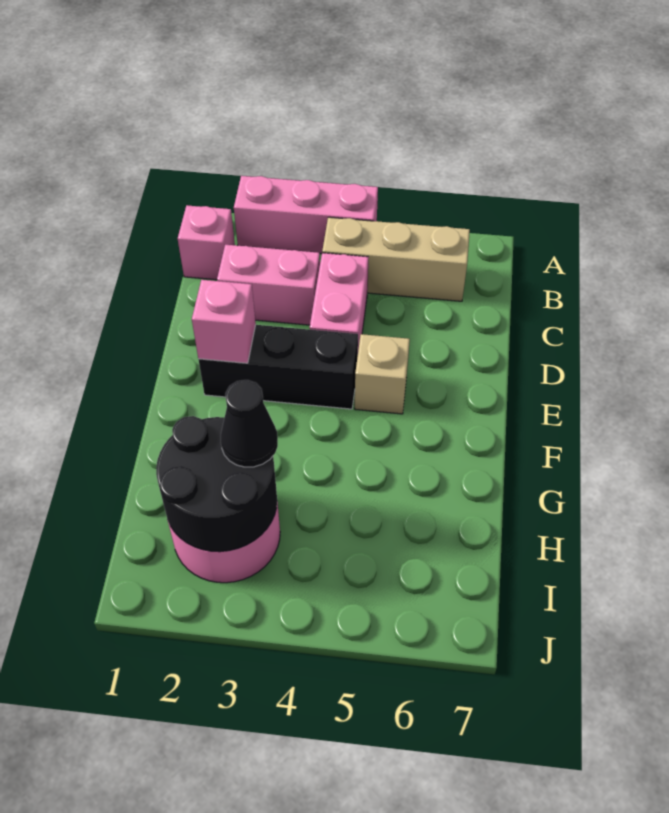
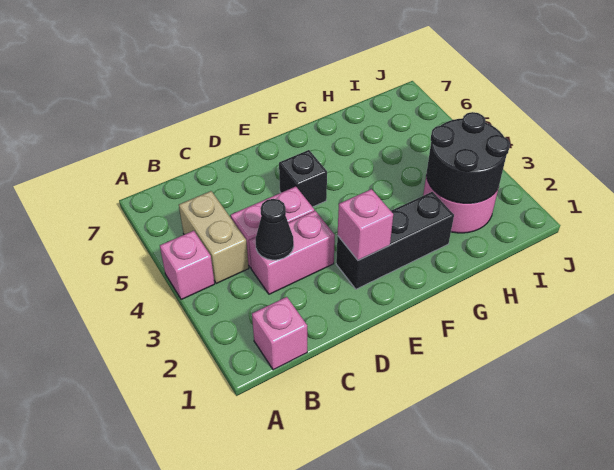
pink 1x3 brick [234,176,378,254] -> pink 1x1 brick [160,231,215,300]
tan 1x3 brick [322,217,470,301] -> tan 1x2 brick [179,191,249,283]
pink 1x2 brick [217,245,320,325] -> pink 1x2 brick turned to [249,211,335,294]
black 1x3 brick [198,325,358,409] -> black 1x3 brick turned to [336,192,454,289]
tan 1x1 brick [355,334,410,414] -> black 1x1 brick [279,150,327,207]
black 1x1 cone [221,380,278,467] -> black 1x1 cone moved to [256,199,294,260]

